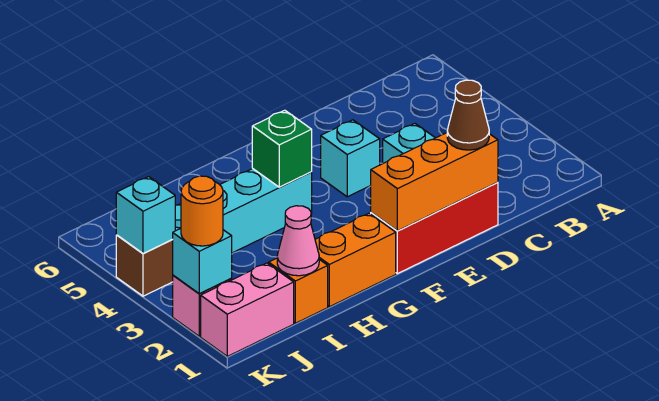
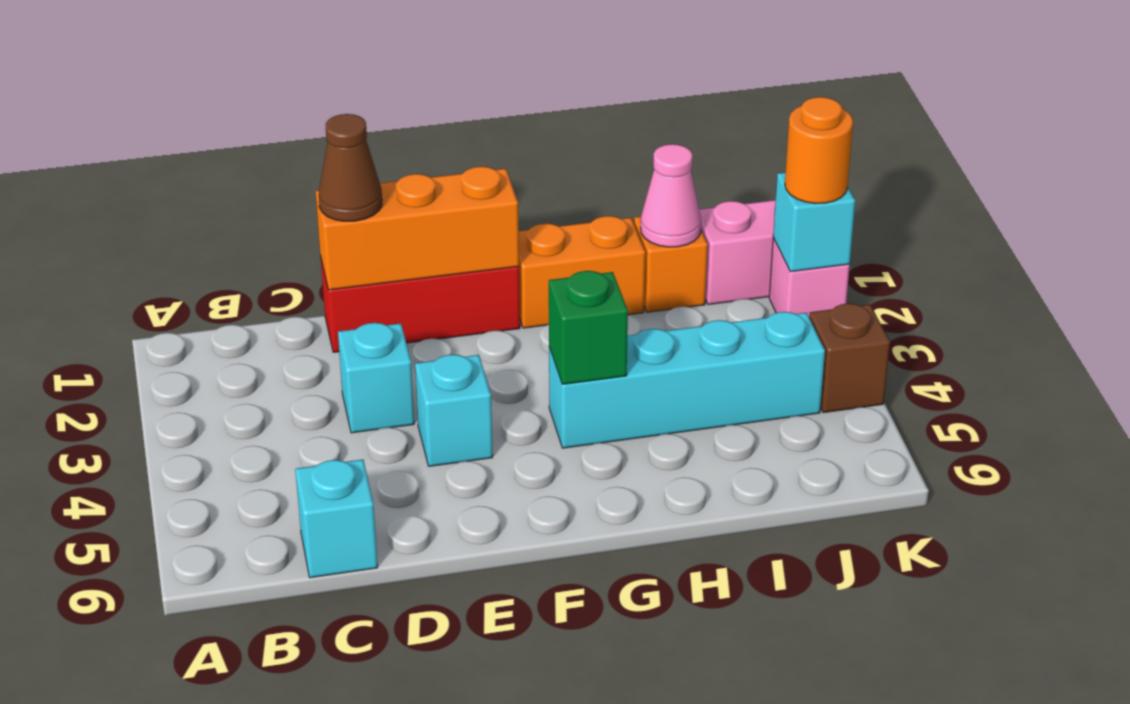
cyan 1x1 brick [116,177,175,253] -> cyan 1x1 brick moved to [295,459,378,578]

